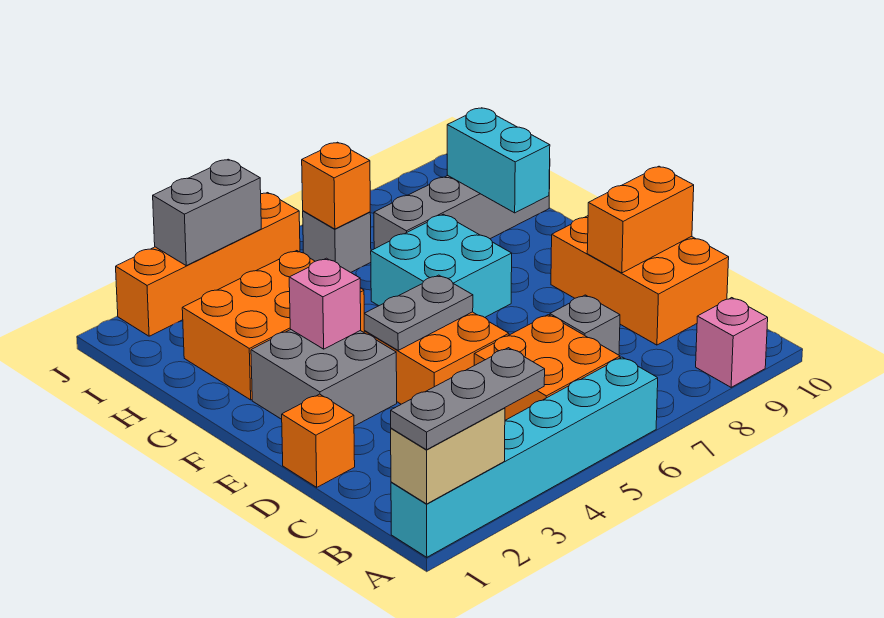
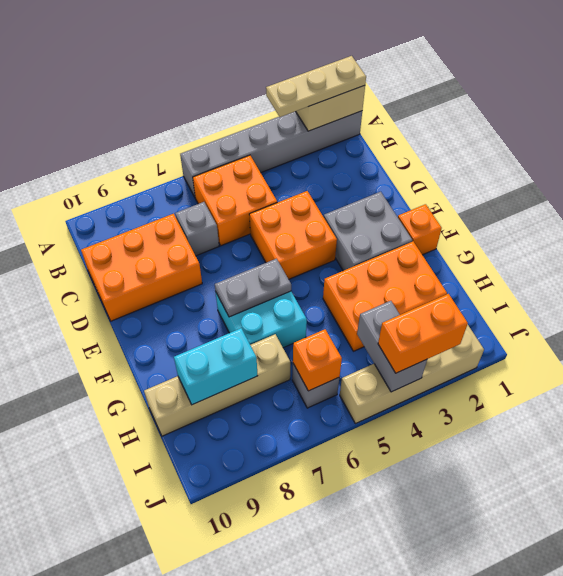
cyan 1x6 brick [391,357,658,557] -> grey 1x6 brick [180,111,362,197]
grey 1x3 plate [391,348,545,450] -> tan 1x3 plate [266,56,366,117]
pink 1x1 brick [696,298,768,387] -> none
orange 2x3 brick [551,216,729,345] -> orange 2x3 brick turned to [81,214,202,321]
orange 1x1 brick [282,394,355,487] -> orange 1x1 brick moved to [398,204,442,255]
orange 1x2 brick [587,166,694,273] -> orange 1x2 brick moved to [378,294,468,373]
grey 1x2 plate [364,275,473,350] -> grey 1x2 plate moved to [215,259,291,317]
pink 1x1 brick [289,258,361,349] -> none
cyan 1x2 brick [447,108,550,213] -> cyan 1x2 brick turned to [174,328,257,405]
grey 1x4 brick [374,170,550,249] -> tan 1x4 brick [144,334,290,436]
orange 1x4 brick [116,193,300,336] -> tan 1x4 brick [340,324,484,424]
grey 1x2 brick [153,159,261,266] -> grey 1x2 brick turned to [357,301,427,392]

